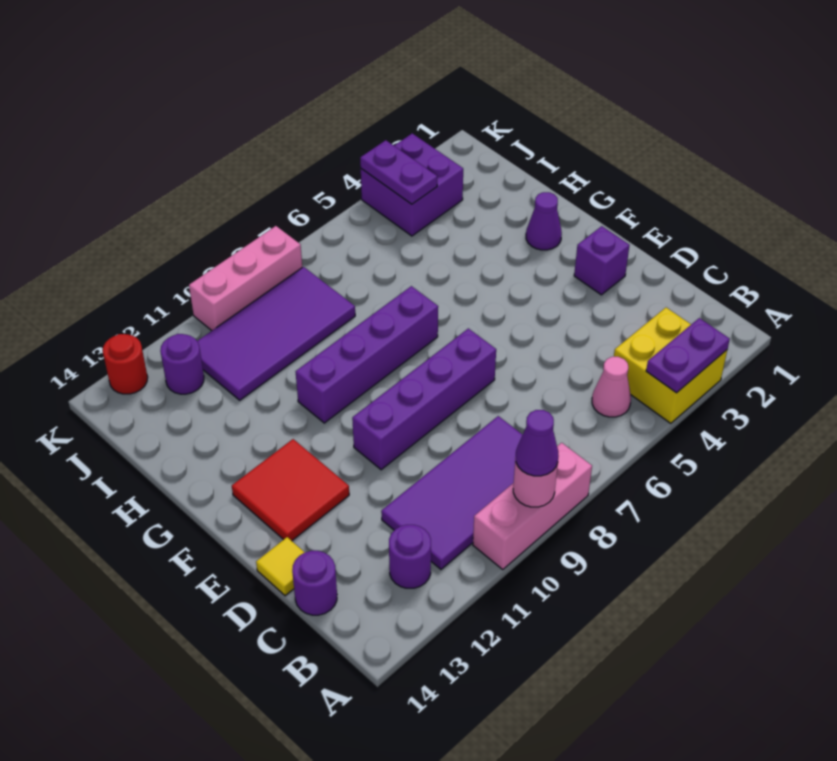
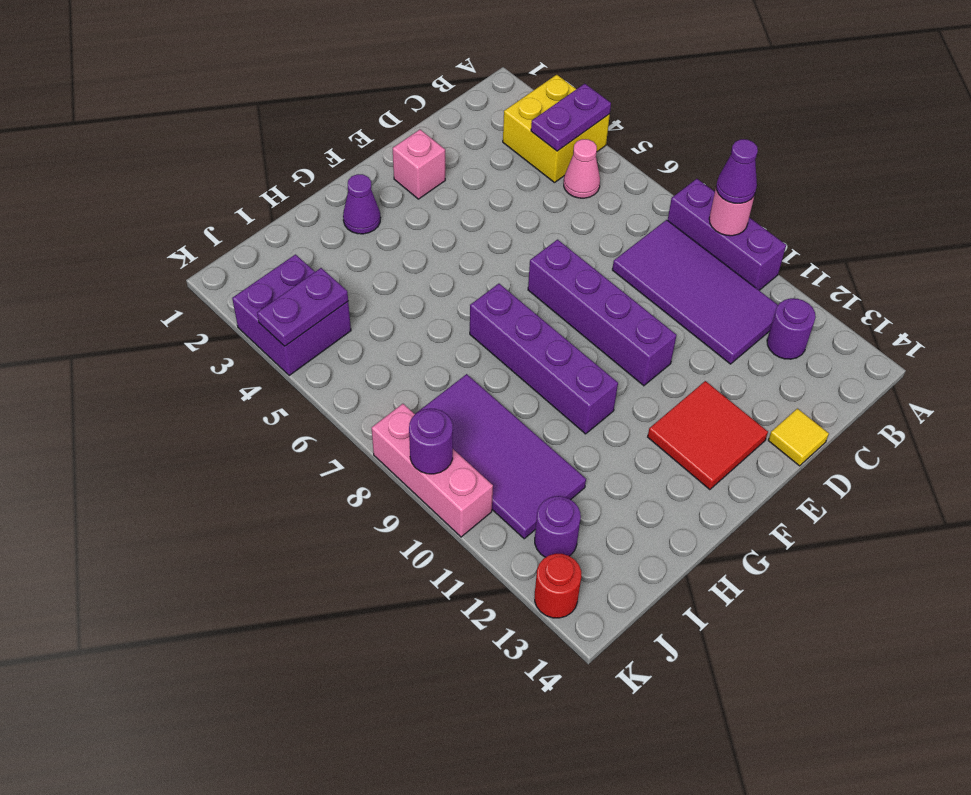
purple 1x2 plate [646,318,730,393] -> purple 1x2 plate turned to [531,84,611,151]
pink 1x3 brick [473,443,592,569] -> purple 1x3 brick [668,179,786,290]
purple 1x1 round brick [292,551,337,615] -> purple 1x1 round brick moved to [409,409,453,474]
purple 1x1 brick [574,226,630,295] -> pink 1x1 brick [393,130,445,199]

